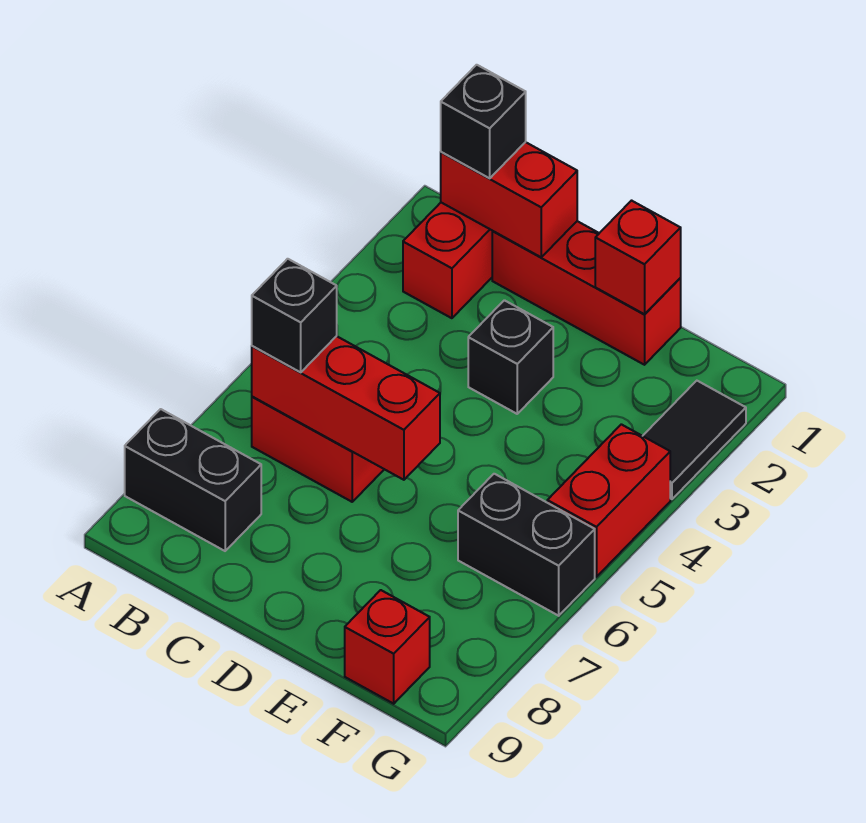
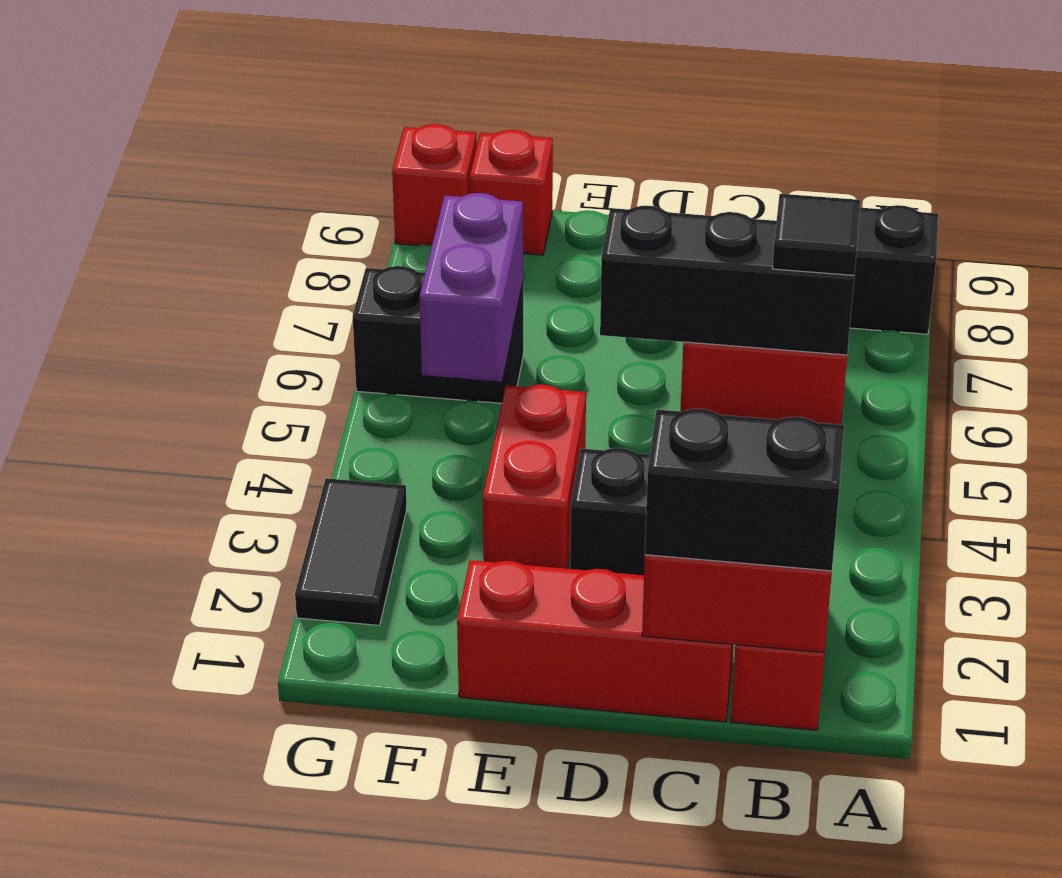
black 1x1 brick [441,65,526,178] -> black 1x2 brick [645,409,844,571]
red 1x3 brick [252,336,440,480] -> black 1x3 brick [600,206,854,355]
black 1x1 brick [252,259,337,372] -> black 1x1 tile [772,194,860,275]
red 1x1 brick [595,201,681,314] -> red 1x1 brick moved to [392,124,477,246]
none -> purple 1x2 brick [419,193,523,382]
red 1x2 brick [547,424,670,577] -> red 1x2 brick moved to [483,384,586,569]

